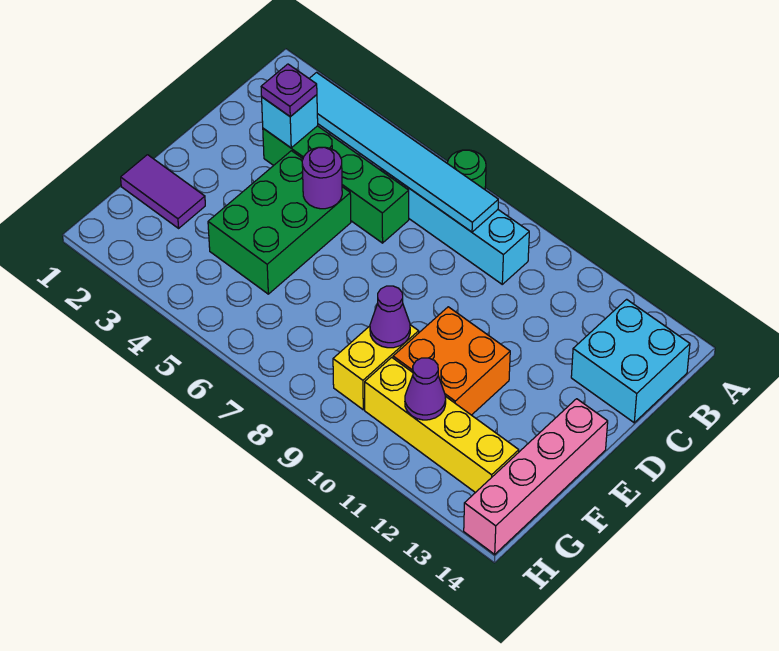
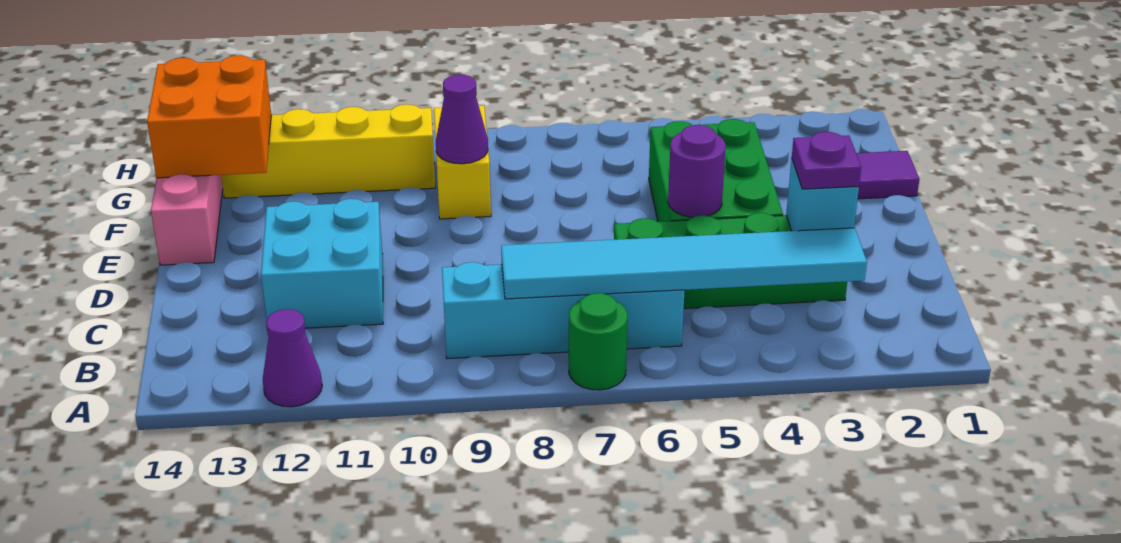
cyan 2x2 brick [571,299,690,423] -> cyan 2x2 brick moved to [261,199,383,328]
orange 2x2 brick [393,307,510,415] -> orange 2x2 brick moved to [147,56,271,178]
purple 1x1 cone [405,358,446,420] -> purple 1x1 cone moved to [263,309,322,407]

